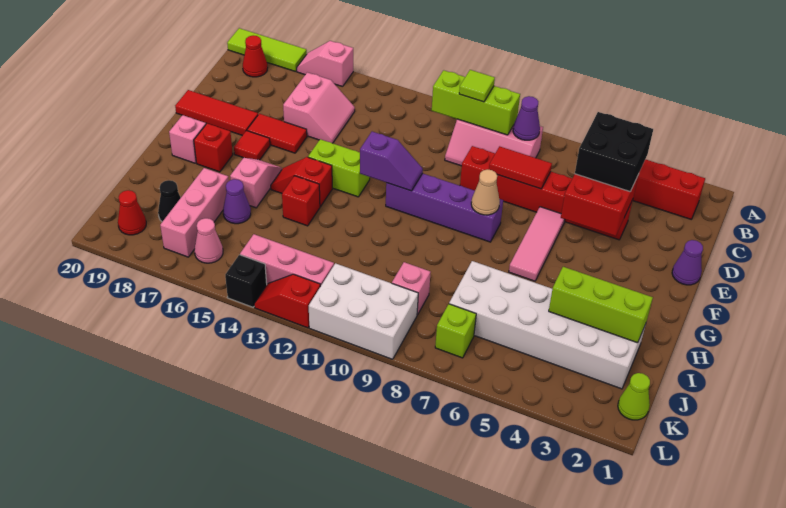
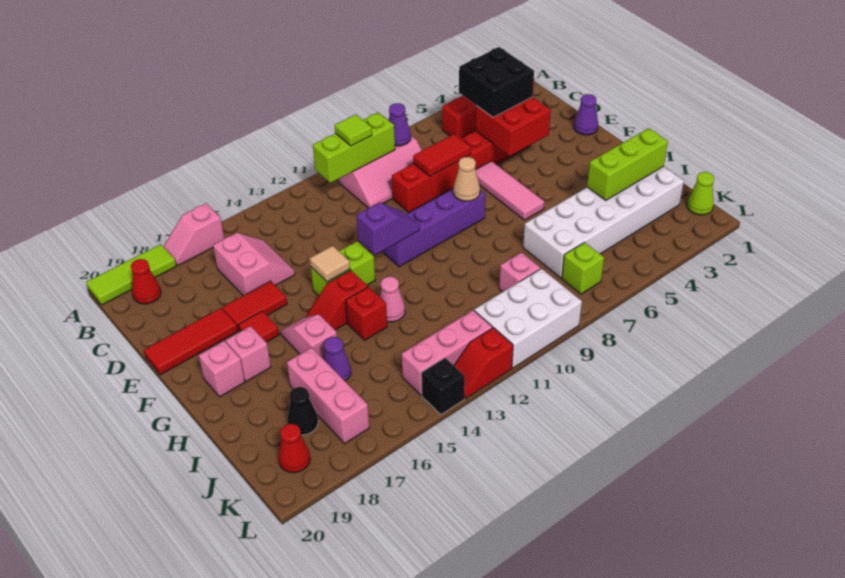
none -> tan 1x1 tile [310,246,350,282]
red 1x1 brick [194,123,233,172] -> pink 1x1 brick [226,326,271,382]
pink 1x1 cone [194,218,223,263] -> pink 1x1 cone moved to [380,277,405,322]

